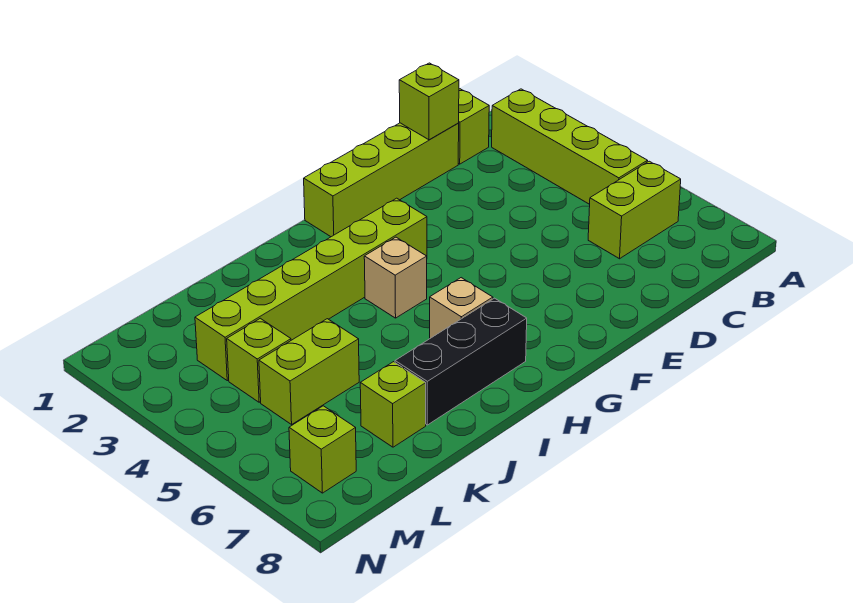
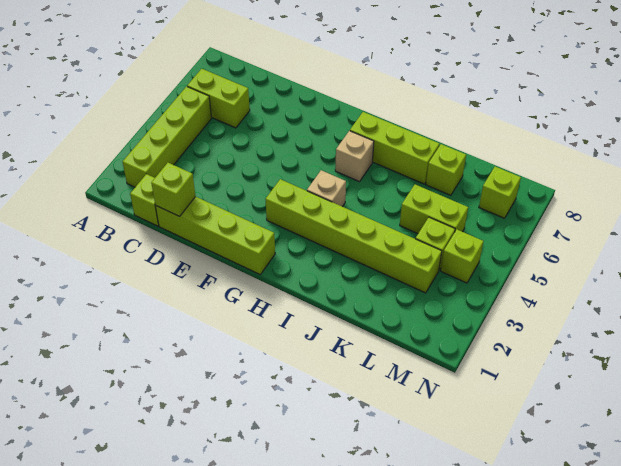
black 1x3 brick [395,298,527,425] -> lime 1x3 brick [350,112,439,184]
none -> lime 1x1 brick [441,230,483,283]

